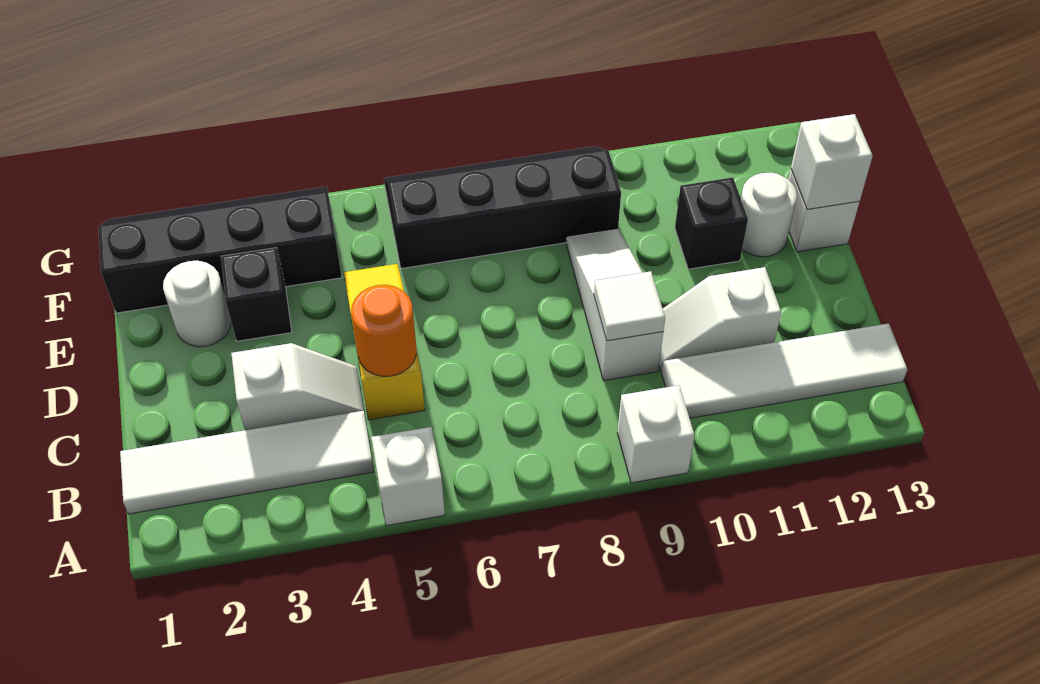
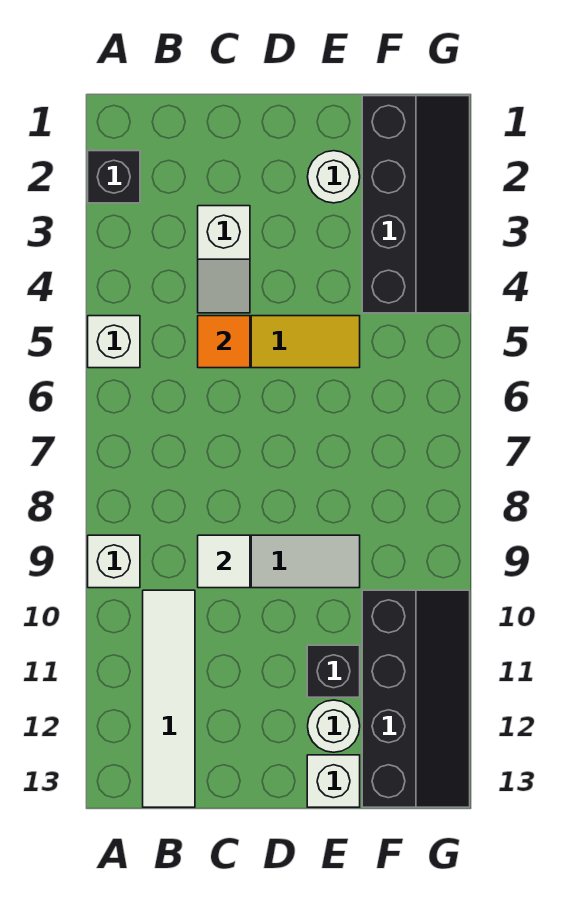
white 1x4 tile [120,411,374,514] -> none
orange 1x1 round brick [351,285,416,376] -> orange 1x1 tile [198,316,250,368]
white 1x2 slope [659,267,781,371] -> none
black 1x1 brick [221,248,292,341] -> black 1x1 brick moved to [88,151,140,203]
white 1x1 brick [791,114,873,209] -> none
black 2x4 slope [384,146,621,269] -> black 2x4 slope moved to [362,590,470,807]

